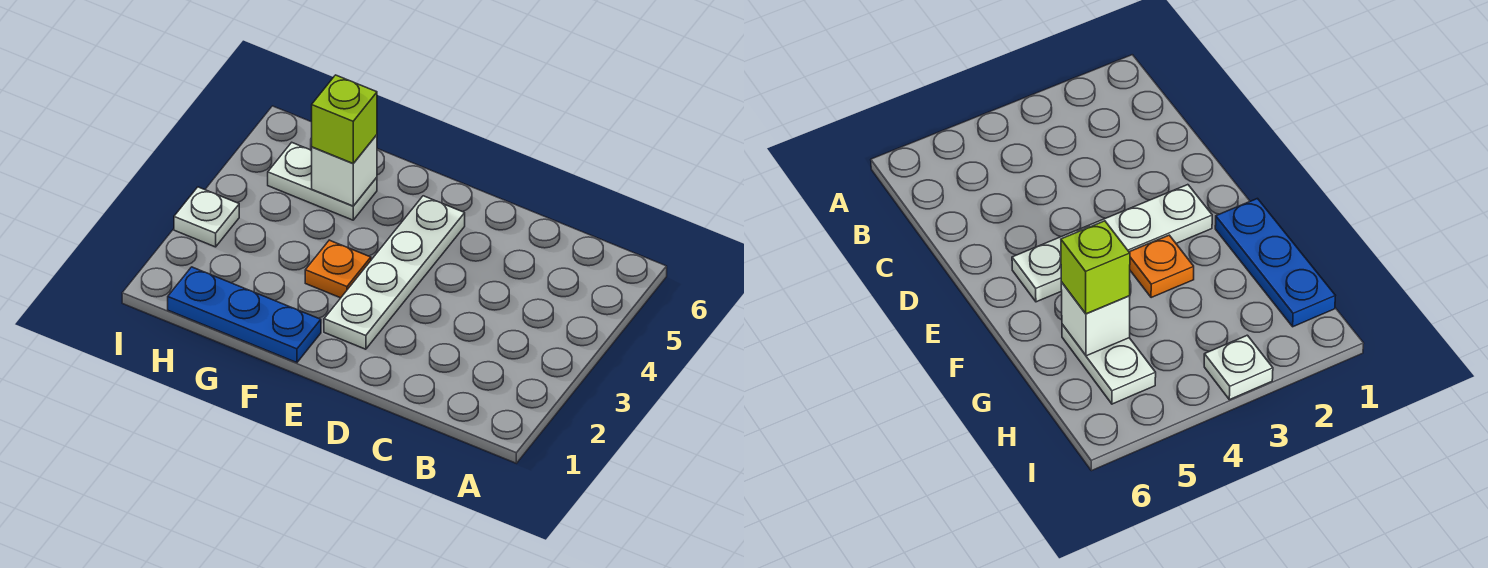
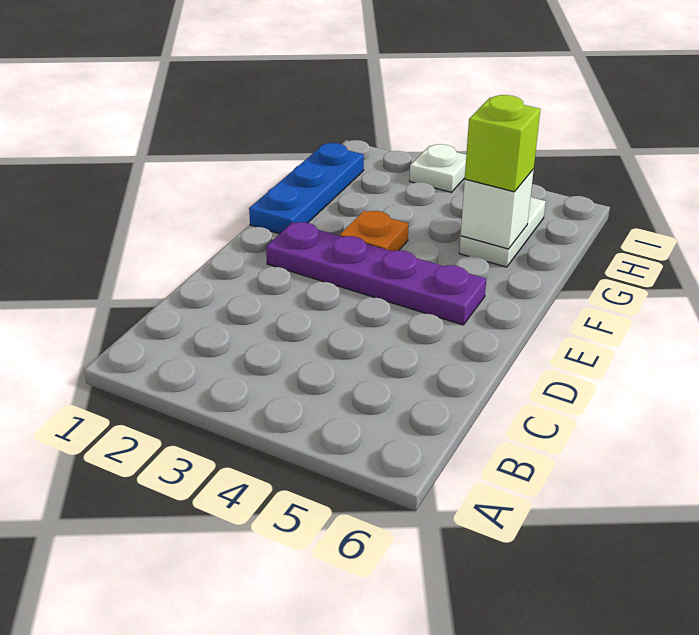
white 1x4 plate [324,196,465,349] -> purple 1x4 plate [266,222,486,325]

